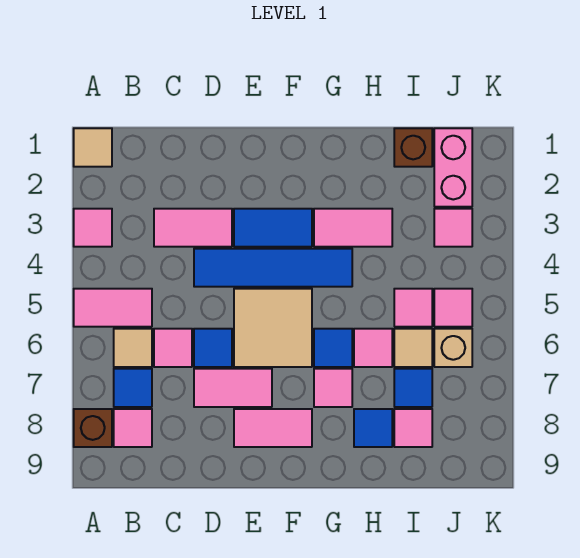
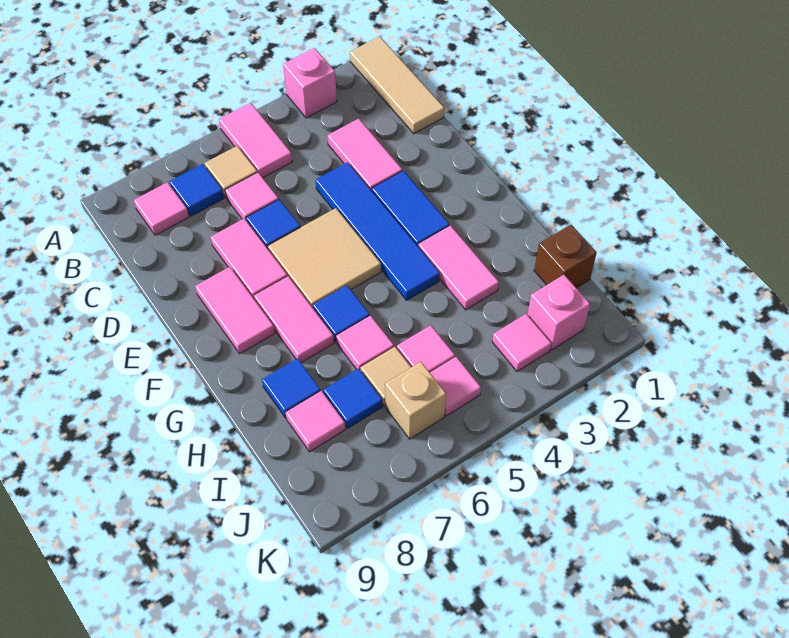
tan 1x1 tile [74,128,112,167] -> tan 1x3 tile [350,36,444,134]
pink 1x1 tile [74,209,112,247] -> pink 1x1 brick [283,48,337,118]
brown 1x1 brick [74,409,112,447] -> none
pink 1x1 tile [314,369,352,407] -> pink 1x2 tile [254,276,334,363]
pink 1x2 brick [434,128,472,207] -> pink 1x1 brick [528,275,590,350]

